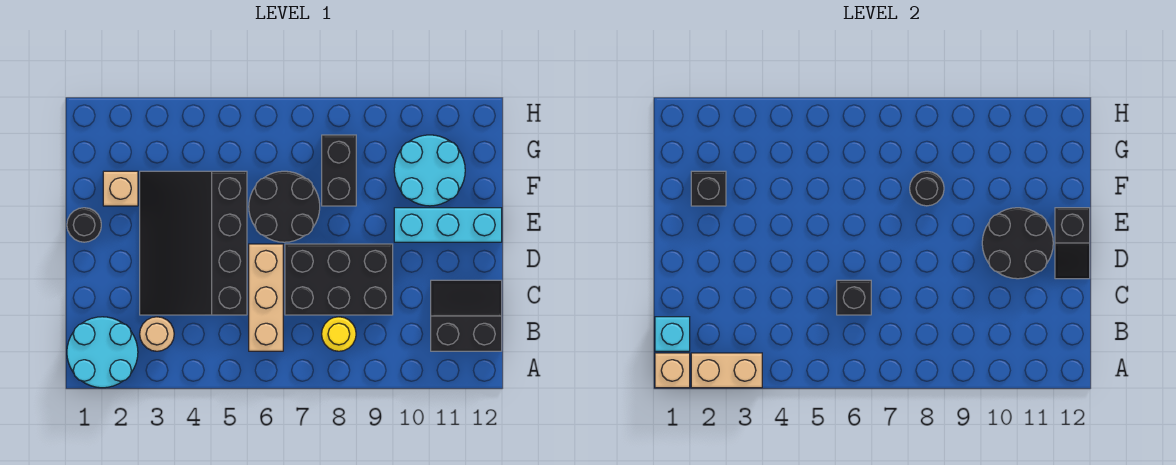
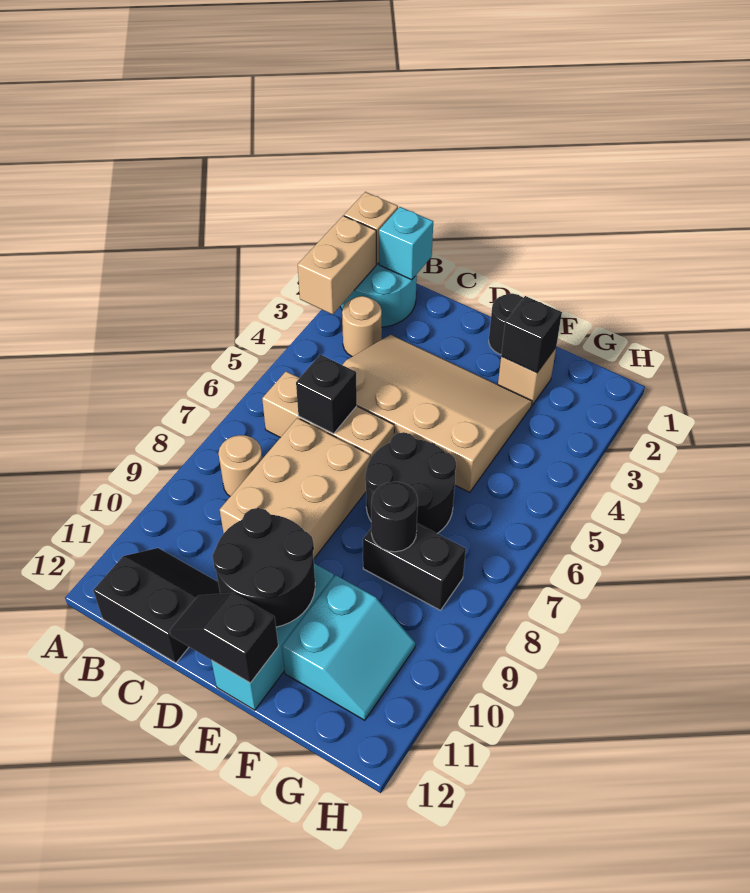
yellow 1x1 round brick [322,317,356,351] -> tan 1x1 round brick [218,435,262,496]
black 2x2 slope [431,280,502,351] -> black 2x2 slope turned to [93,548,220,663]
black 3x4 slope [140,171,247,315] -> tan 3x4 slope [343,335,532,492]
black 2x3 brick [285,244,393,315] -> tan 2x3 brick [220,418,370,559]
cyan 2x2 round brick [394,135,465,206] -> cyan 2x2 slope [282,575,415,720]

